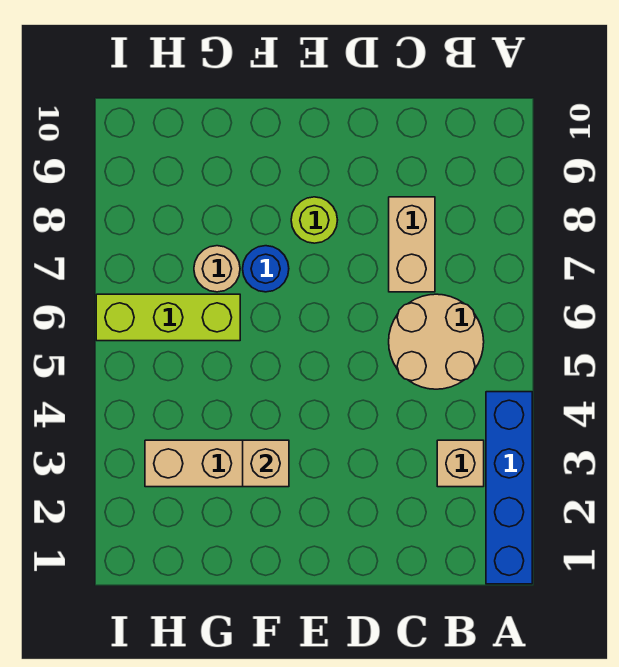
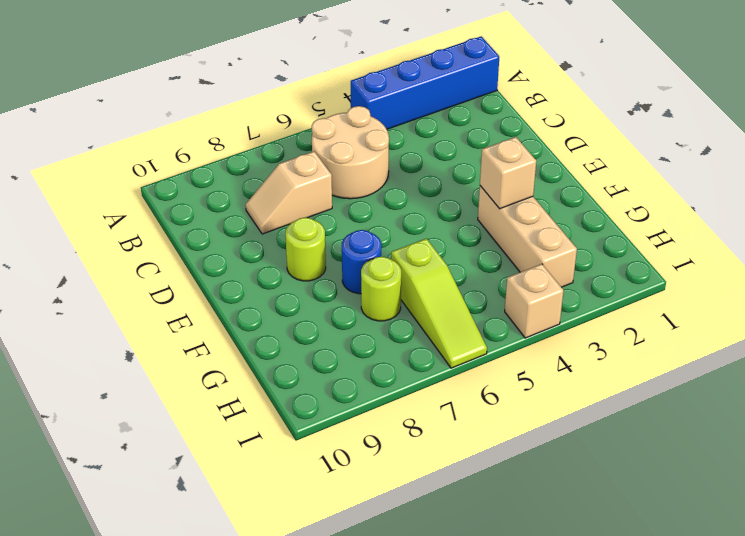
tan 1x1 brick [437,440,484,487] -> tan 1x1 brick moved to [505,264,563,338]
tan 1x2 brick [389,197,435,292] -> tan 1x2 slope [246,152,332,234]
lime 1x3 brick [96,294,240,341] -> lime 1x3 slope [391,239,487,368]
tan 1x1 round brick [194,246,240,292] -> lime 1x1 round brick [361,257,401,321]

